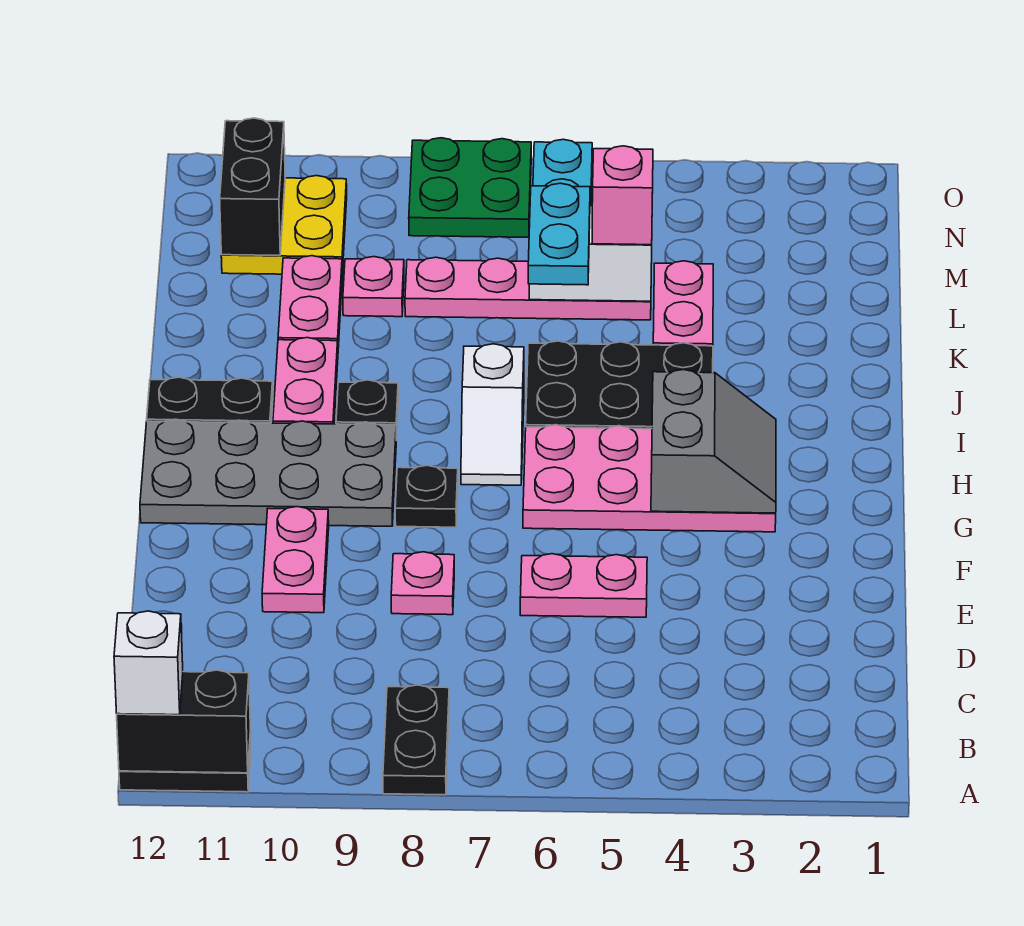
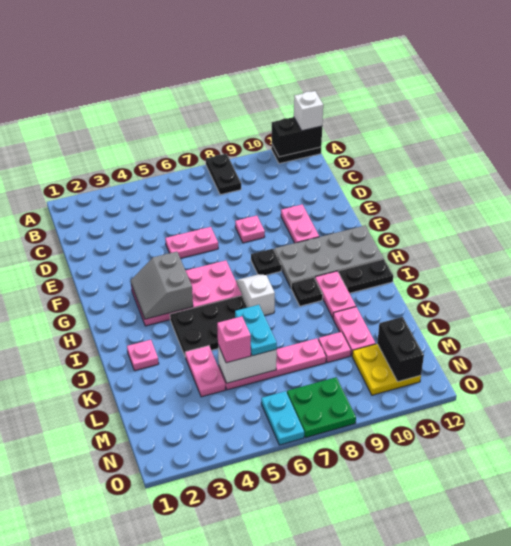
none -> pink 1x1 plate [127,340,159,371]

